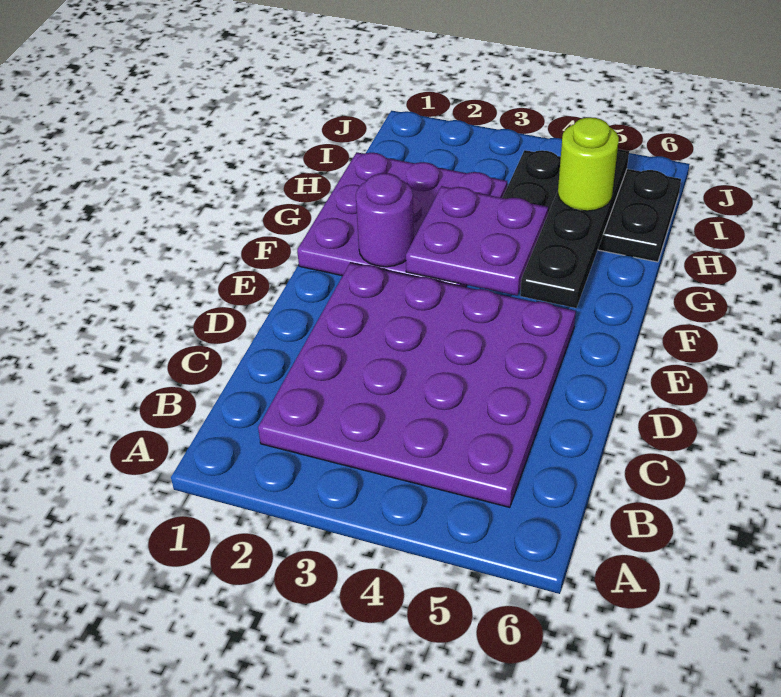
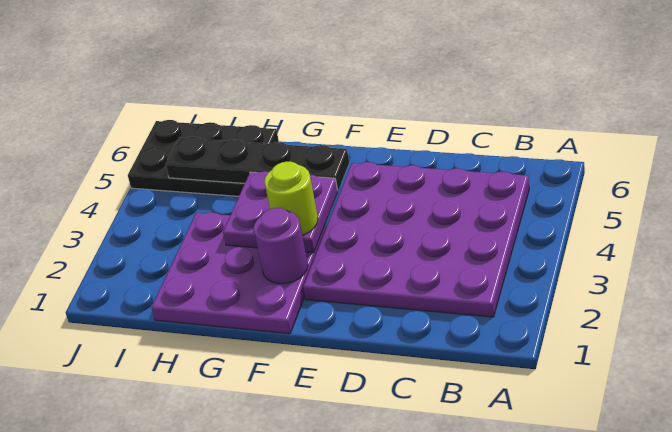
black 2x3 plate [503,150,681,262] -> black 2x3 plate turned to [128,120,279,196]
lime 1x1 round brick [558,117,619,211] -> lime 1x1 round brick moved to [264,162,318,235]

